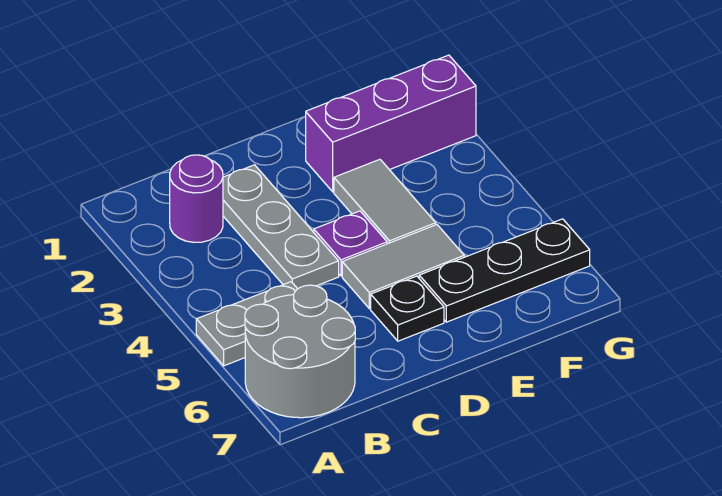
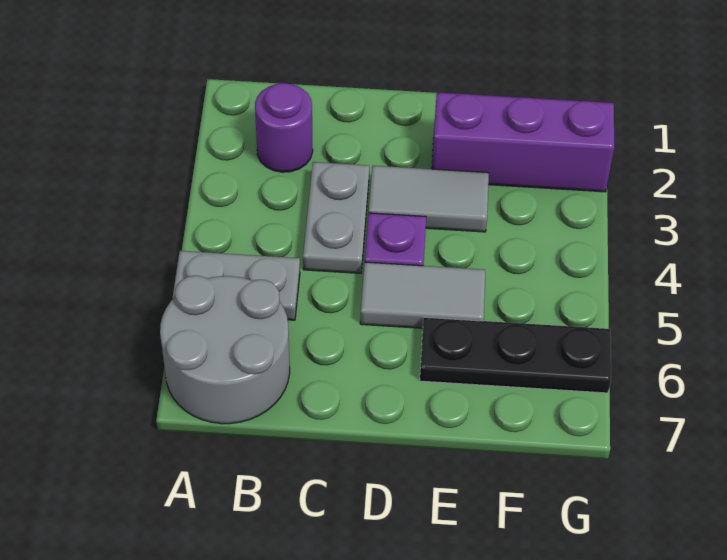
grey 1x3 plate [223,165,339,289] -> grey 1x2 plate [303,162,369,273]
black 1x1 plate [371,276,444,341] -> none
grey 1x2 tile [334,159,436,244] -> grey 1x2 tile turned to [369,166,489,232]

